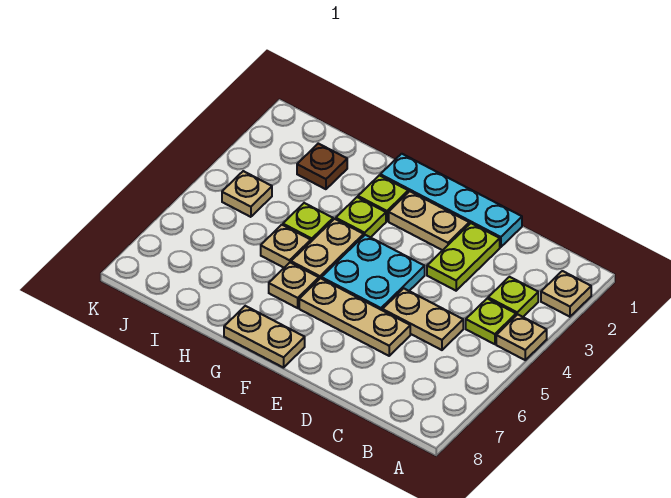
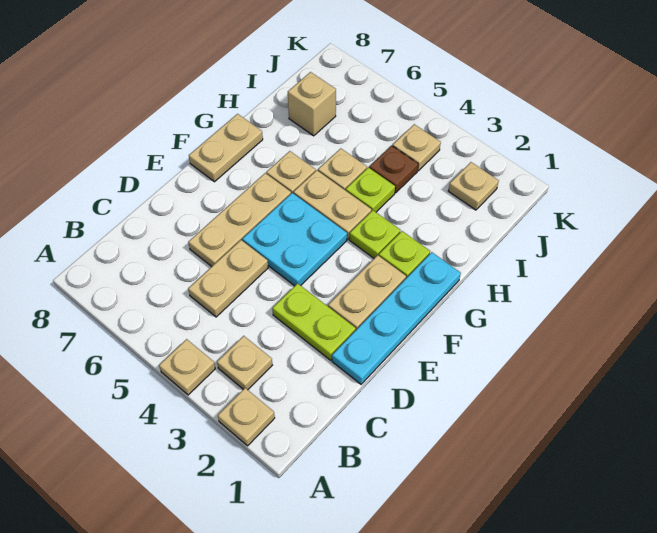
lime 1x1 plate [488,277,538,317] -> tan 1x1 plate [217,336,272,390]
lime 1x1 plate [466,299,516,344] -> none
brown 1x1 plate [297,143,347,189] -> brown 1x1 plate moved to [369,146,418,193]
none -> tan 1x1 brick [288,72,336,136]
none -> tan 1x1 plate [448,162,499,210]

